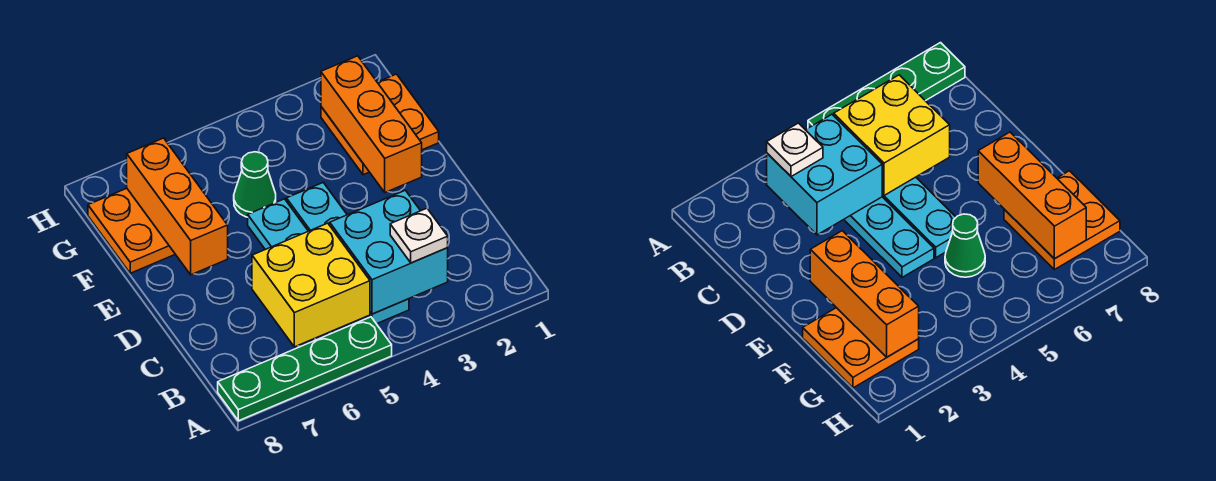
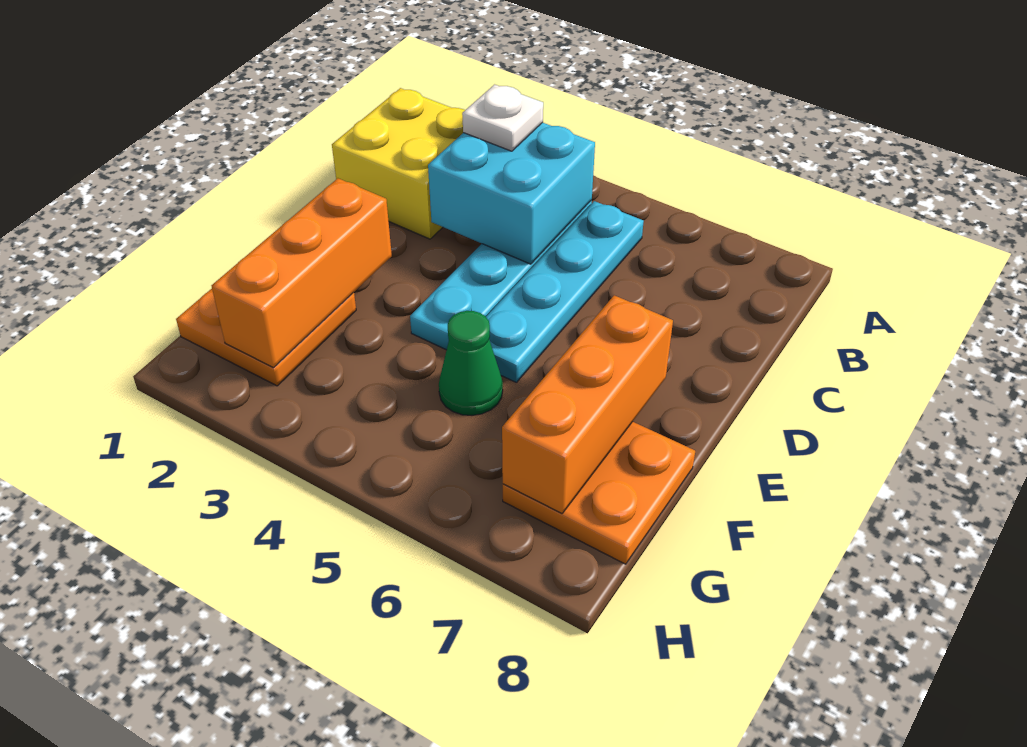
green 1x4 plate [218,317,392,421] -> none
yellow 2x2 brick [252,223,370,347] -> yellow 2x2 brick moved to [332,88,465,239]

